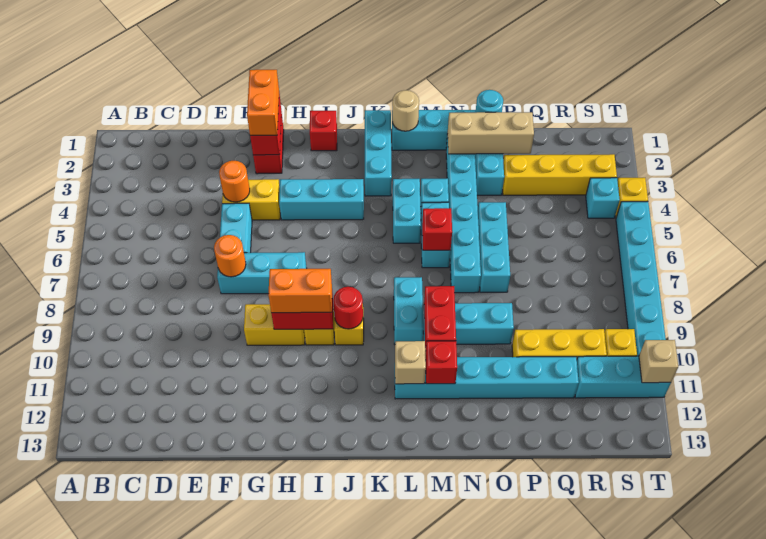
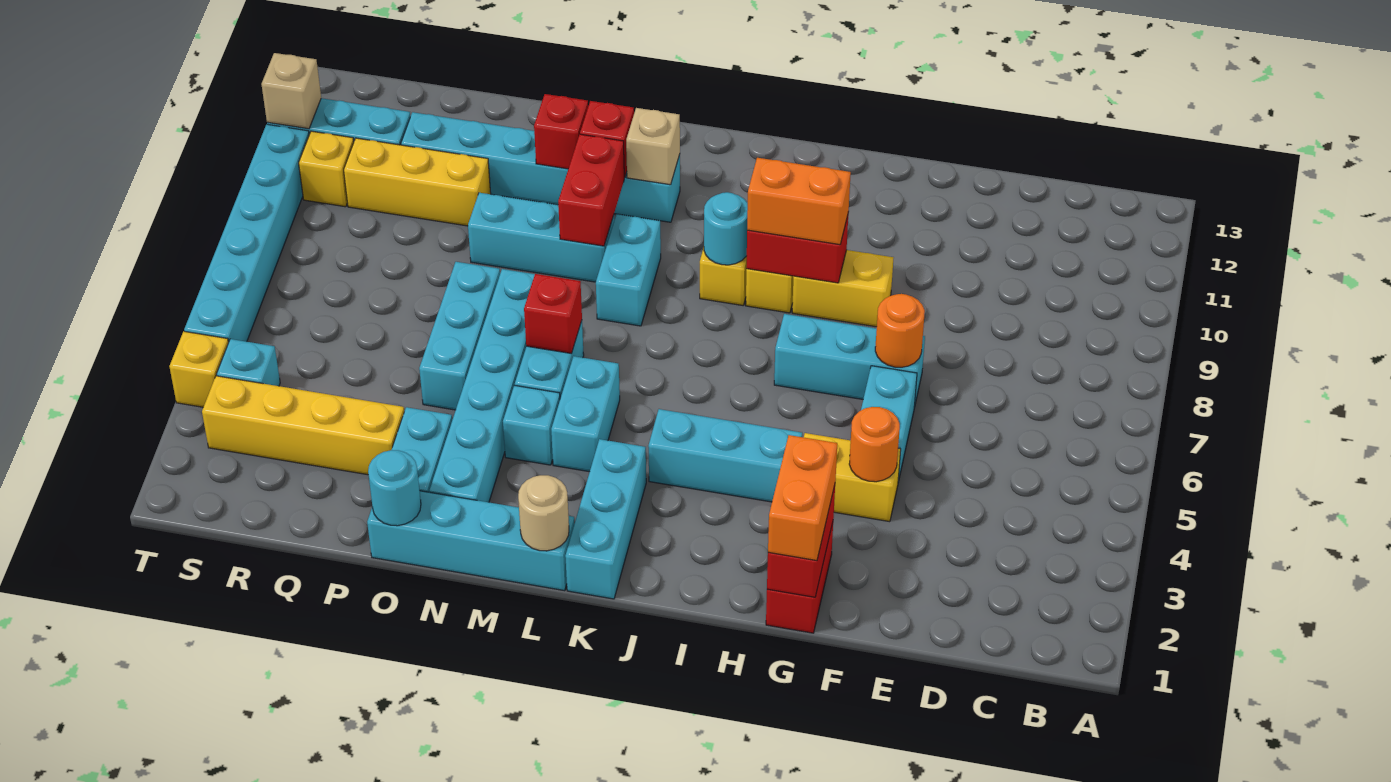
red 1x1 brick [310,111,337,151] -> red 1x1 brick moved to [534,94,588,169]
red 1x1 round brick [333,287,363,329] -> cyan 1x1 round brick [704,192,748,265]
tan 1x3 brick [448,112,534,154] -> none

